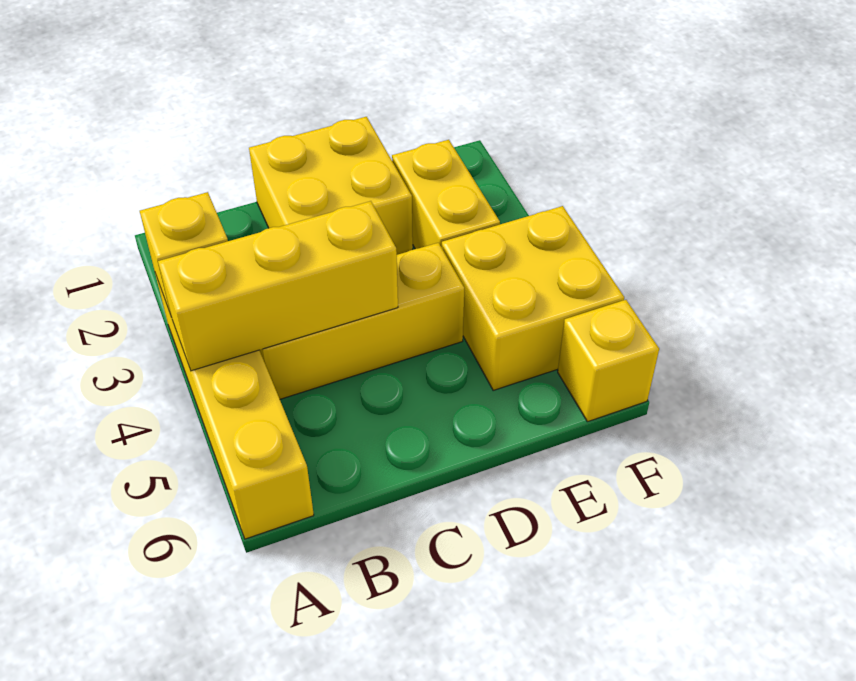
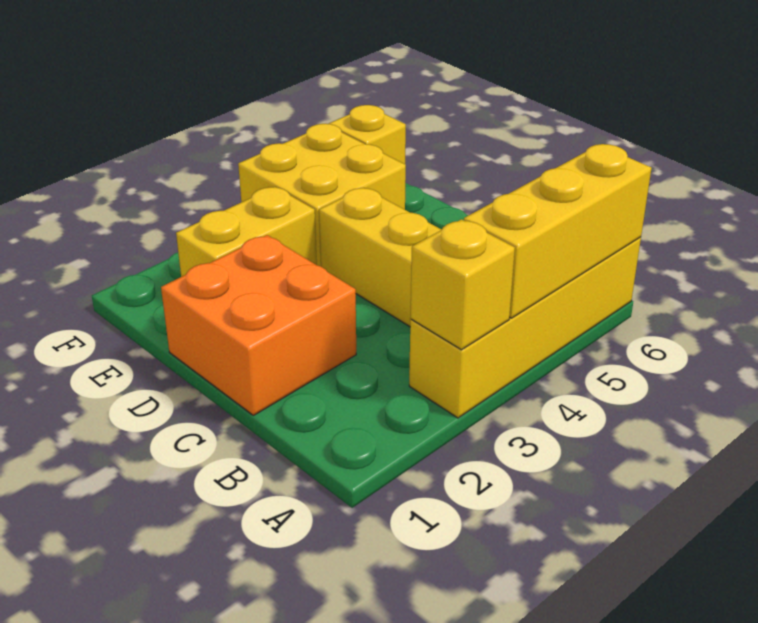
yellow 1x3 brick [158,201,398,371] -> yellow 1x3 brick turned to [464,144,651,318]
yellow 2x2 brick [249,117,413,255] -> orange 2x2 brick [161,235,356,415]

